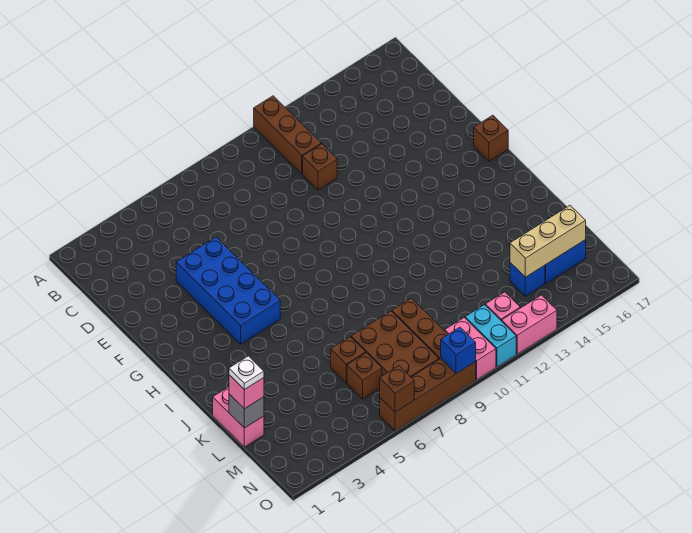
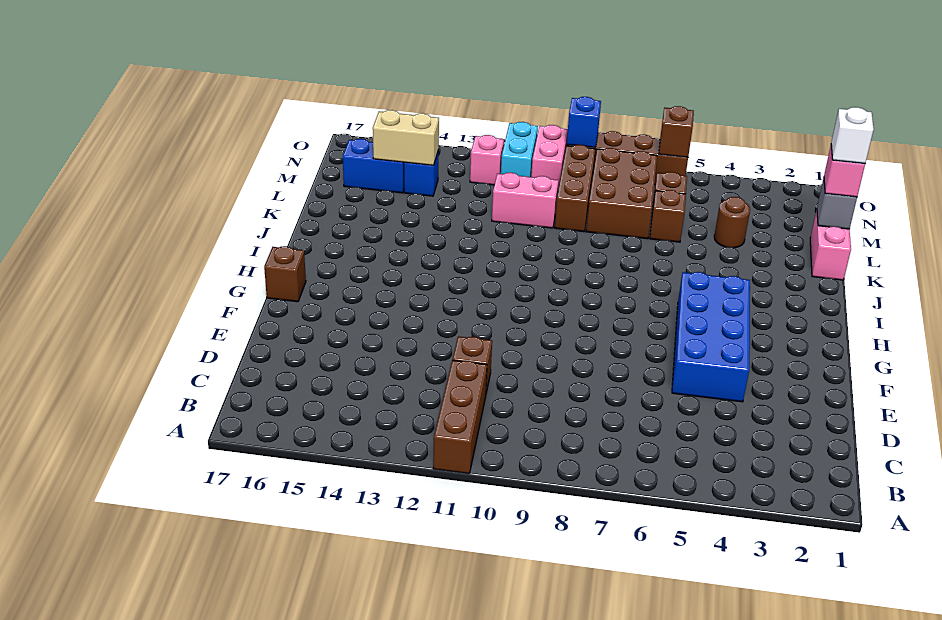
white 1x1 plate [229,356,264,390] -> white 1x1 brick [831,107,874,163]
none -> brown 1x1 round brick [714,197,750,248]
tan 1x3 brick [510,206,586,277] -> tan 1x2 brick [373,110,439,165]
pink 1x2 brick [502,295,557,354] -> pink 1x2 brick moved to [492,173,559,228]

